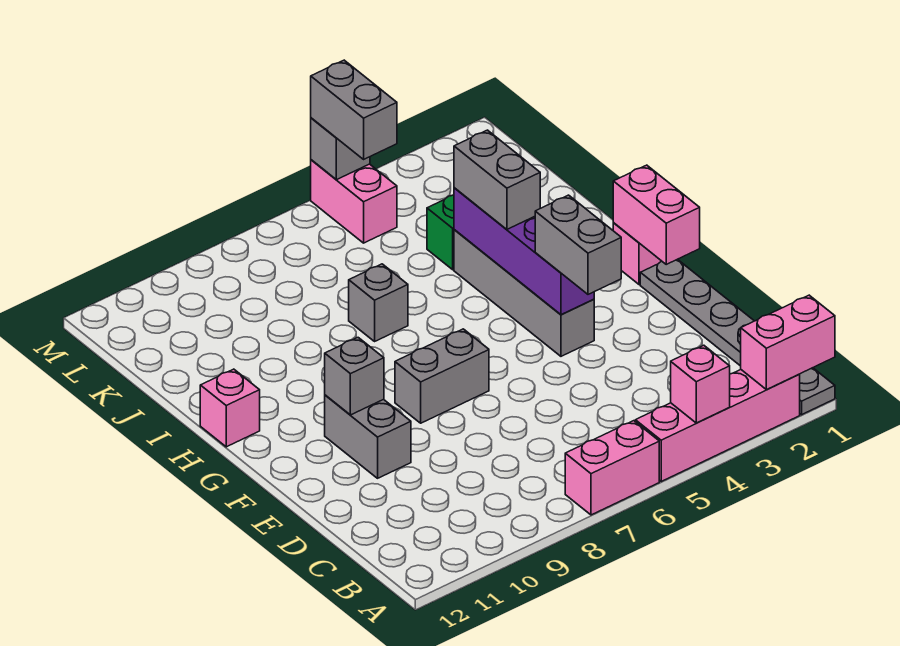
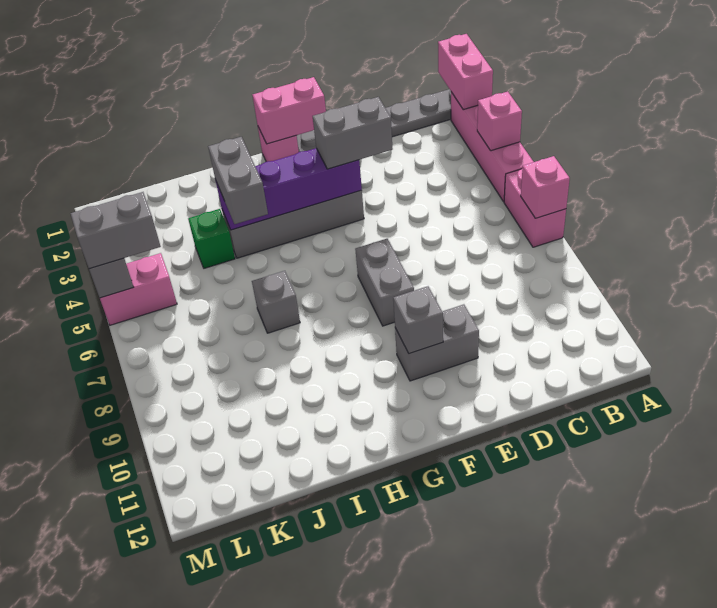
grey 1x2 brick [454,130,540,229] -> grey 1x2 brick turned to [208,137,268,224]
pink 1x1 brick [200,369,260,447] -> pink 1x1 brick moved to [521,156,570,218]

